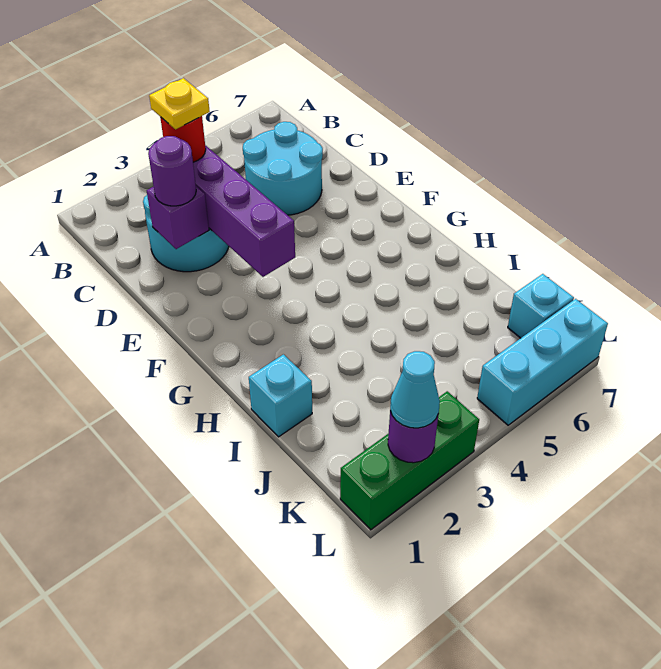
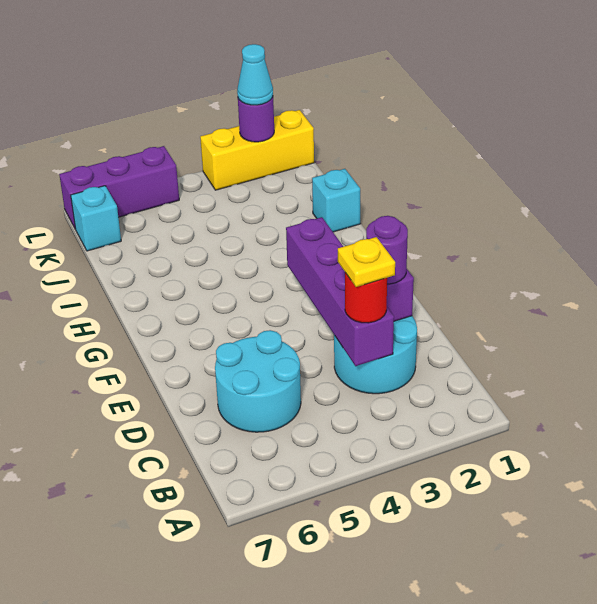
green 1x3 brick [340,391,479,530] -> yellow 1x3 brick [200,110,314,190]
cyan 1x3 brick [477,299,608,425] -> purple 1x3 brick [59,146,179,229]

